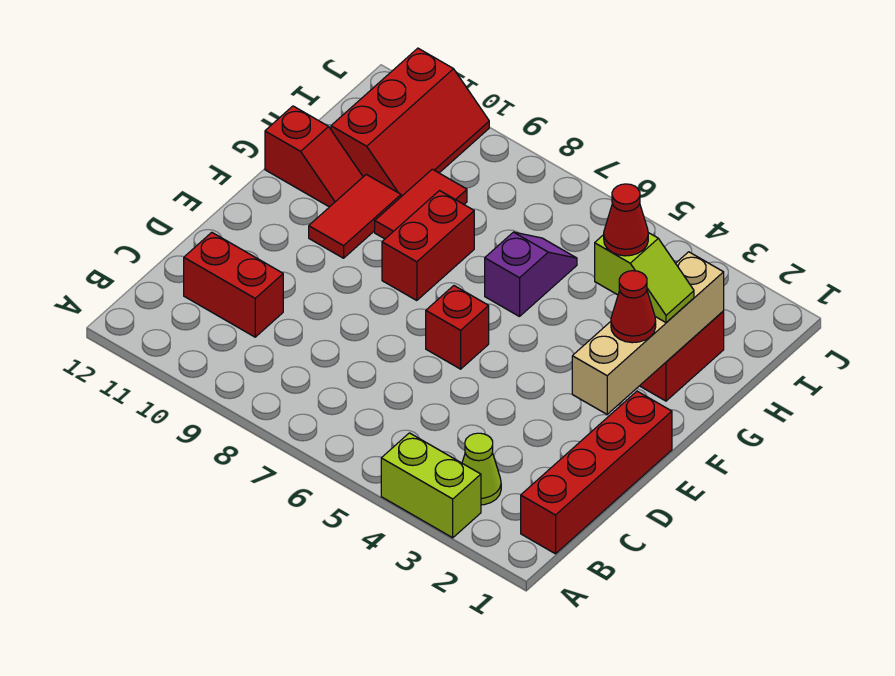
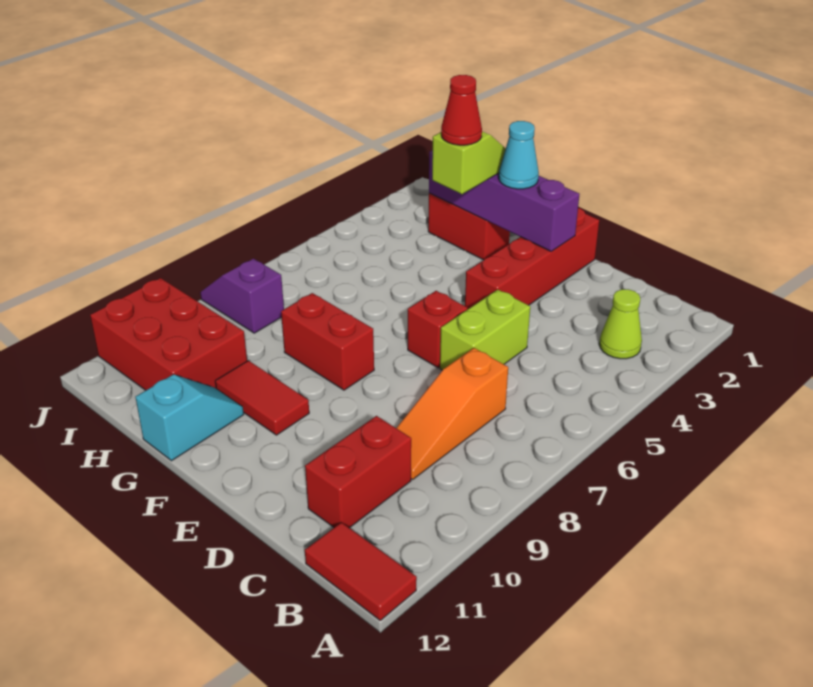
lime 1x2 brick [381,433,481,538] -> lime 1x2 brick moved to [440,289,530,370]
red 1x4 brick [521,391,672,554] -> red 1x4 brick turned to [465,208,599,309]
none -> orange 1x3 slope [397,348,508,479]
tan 1x4 brick [572,252,724,414] -> purple 1x4 brick [429,150,579,251]
red 1x1 cone [611,271,656,343] -> cyan 1x1 cone [499,121,539,189]
purple 1x2 slope [485,232,577,317] -> purple 1x2 slope moved to [200,259,284,333]
red 1x2 tile [375,169,467,239] -> red 1x2 tile moved to [305,522,417,620]
red 1x2 slope [265,106,363,207] -> cyan 1x2 slope [135,374,244,461]
red 2x3 slope [331,48,489,197] -> red 2x3 brick [90,278,247,390]

